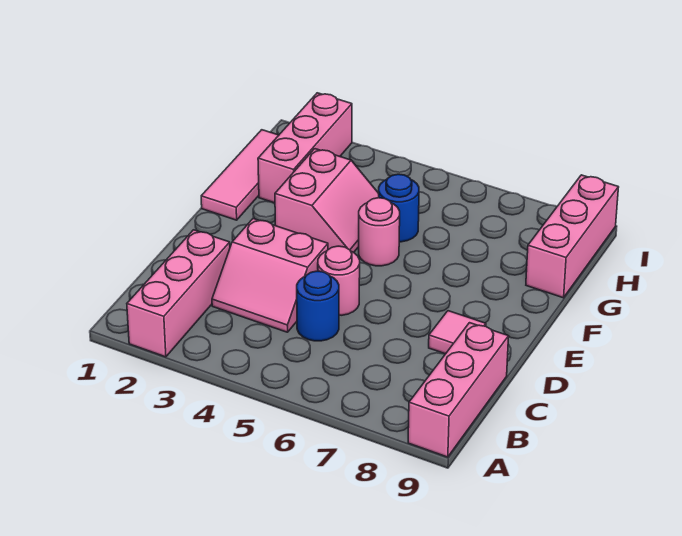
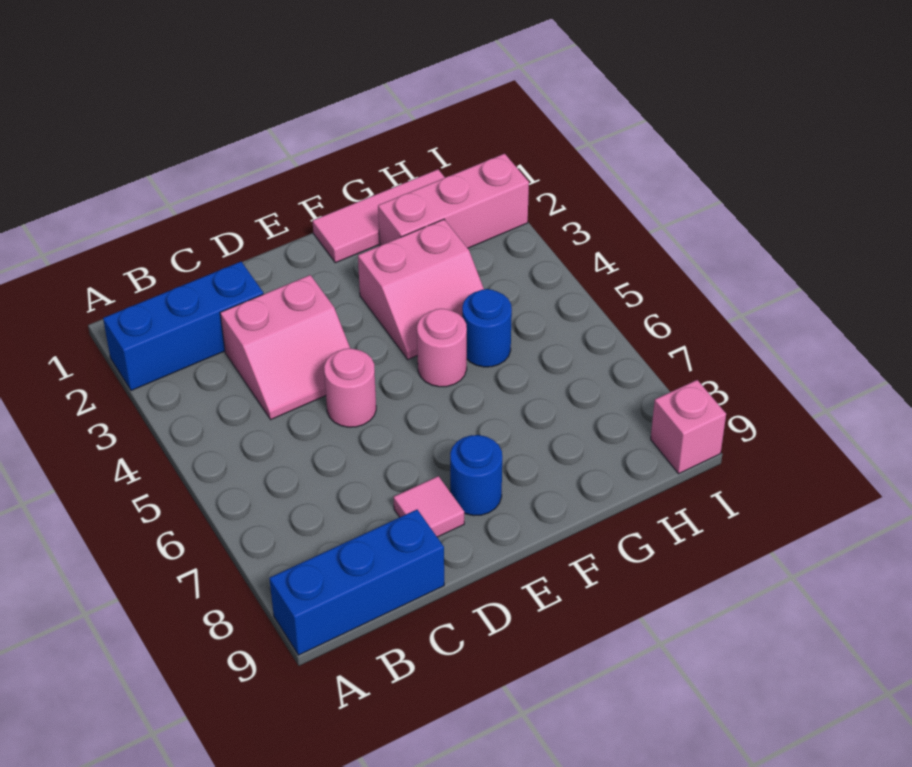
pink 1x3 brick [127,230,230,357] -> blue 1x3 brick [103,262,263,391]
pink 1x3 brick [408,323,509,457] -> blue 1x3 brick [269,510,444,655]
pink 2x2 slope [212,219,328,332] -> pink 2x2 slope turned to [220,275,350,419]
blue 1x1 round brick [297,271,339,341] -> blue 1x1 round brick moved to [450,435,502,516]
pink 1x3 brick [526,175,619,298] -> pink 1x1 brick [651,380,726,474]

